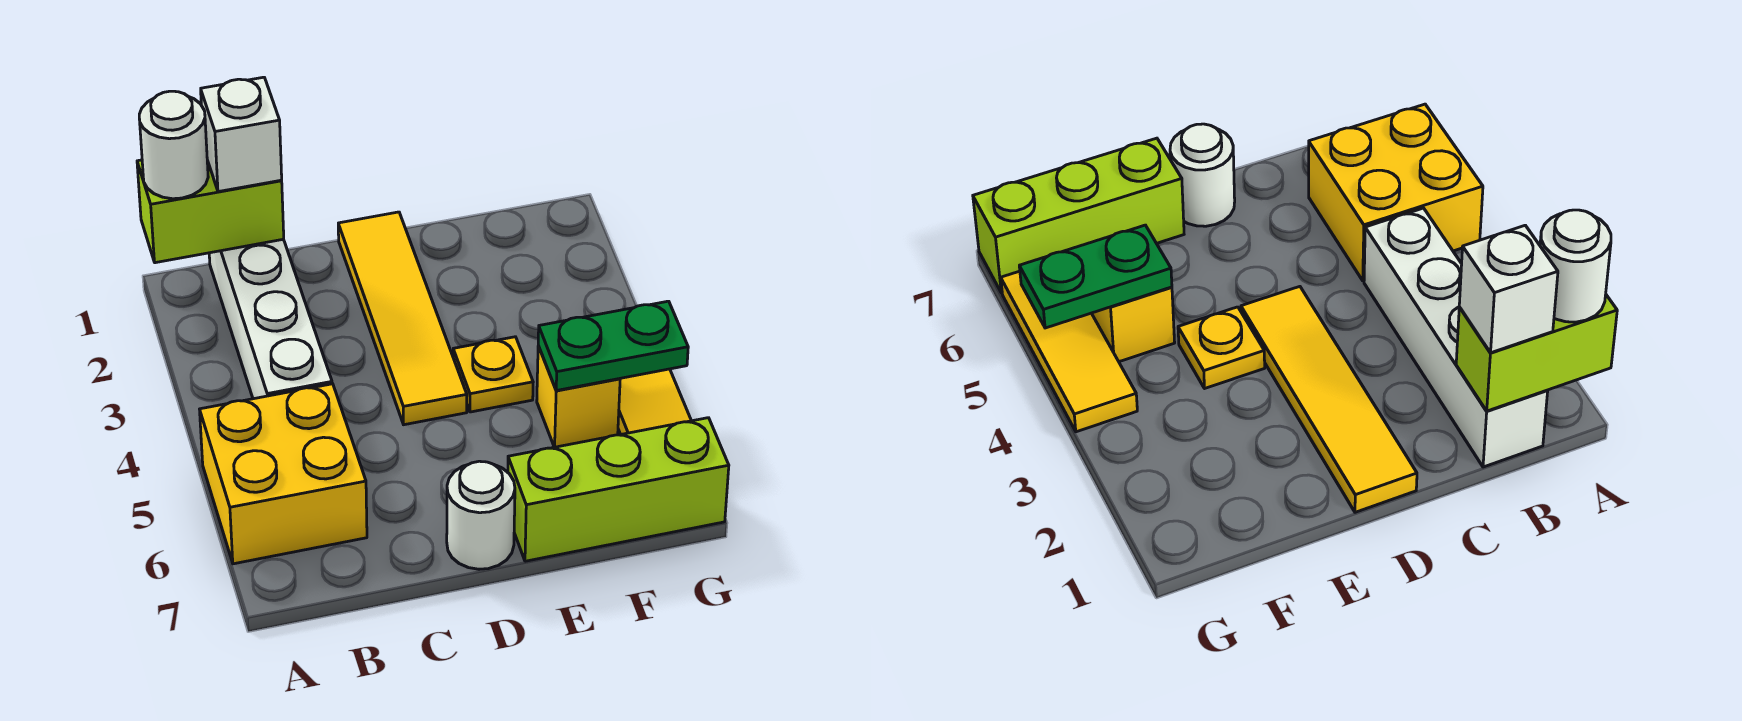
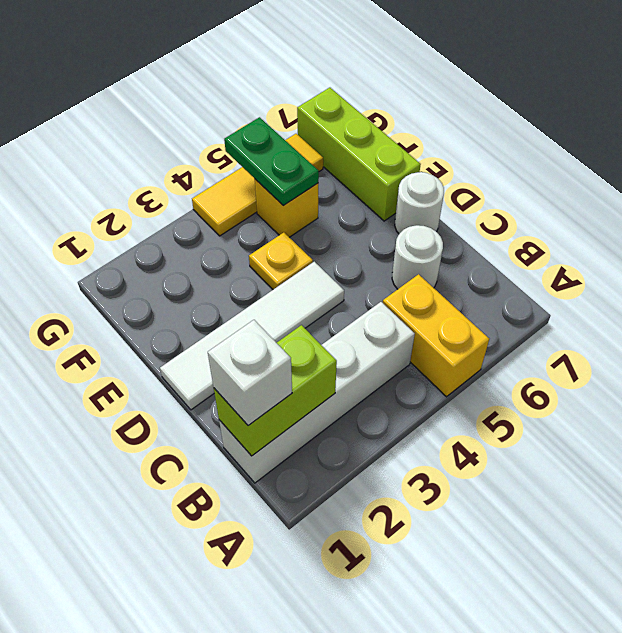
lime 1x2 brick [137,160,284,263] -> lime 1x2 brick turned to [214,325,337,456]
white 1x1 round brick [139,91,208,199] -> white 1x1 round brick moved to [392,225,443,289]
yellow 2x2 brick [200,384,367,564] -> yellow 1x2 brick [383,274,489,397]
yellow 1x4 tile [338,212,467,425] -> white 1x4 tile [160,262,344,410]

